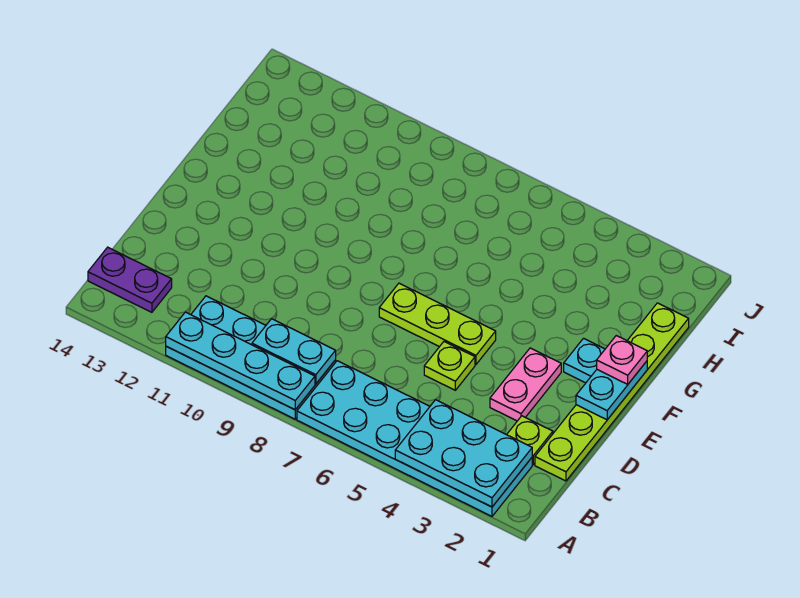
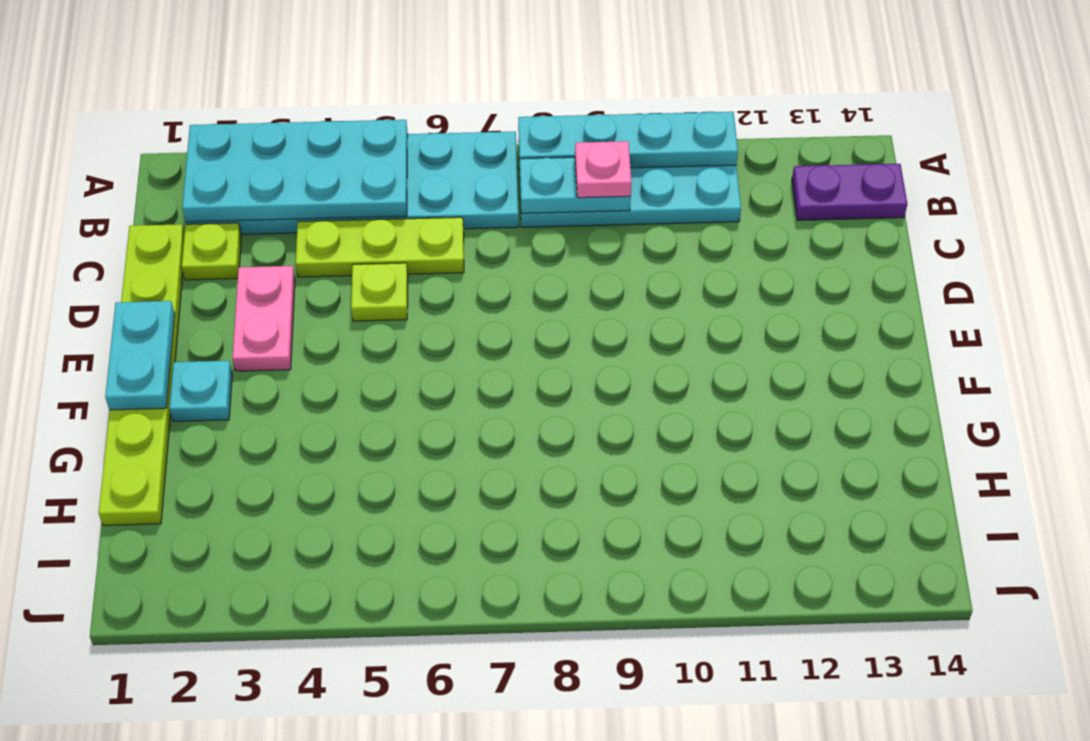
cyan 2x3 plate [395,400,532,507] -> cyan 2x4 plate [182,120,408,222]
lime 1x3 plate [379,283,496,364] -> lime 1x3 plate moved to [296,217,464,277]
pink 1x1 plate [597,336,647,384] -> pink 1x1 plate moved to [575,141,631,198]

